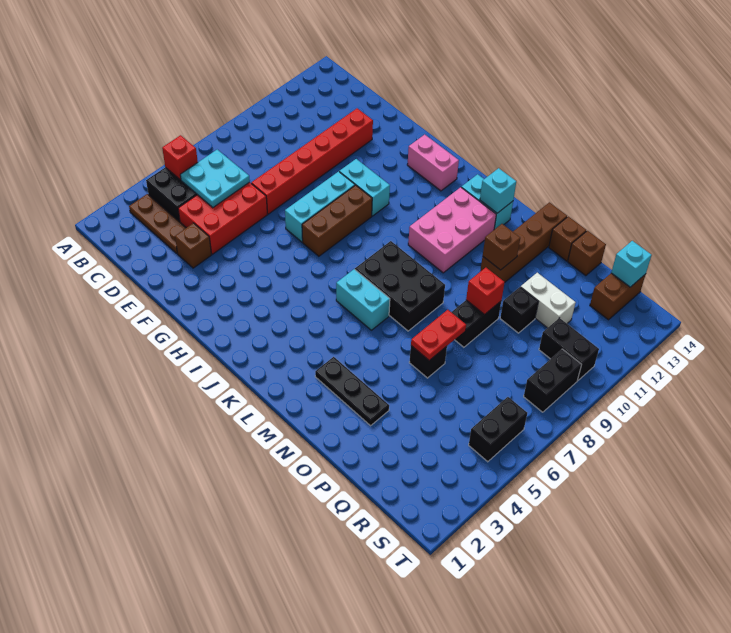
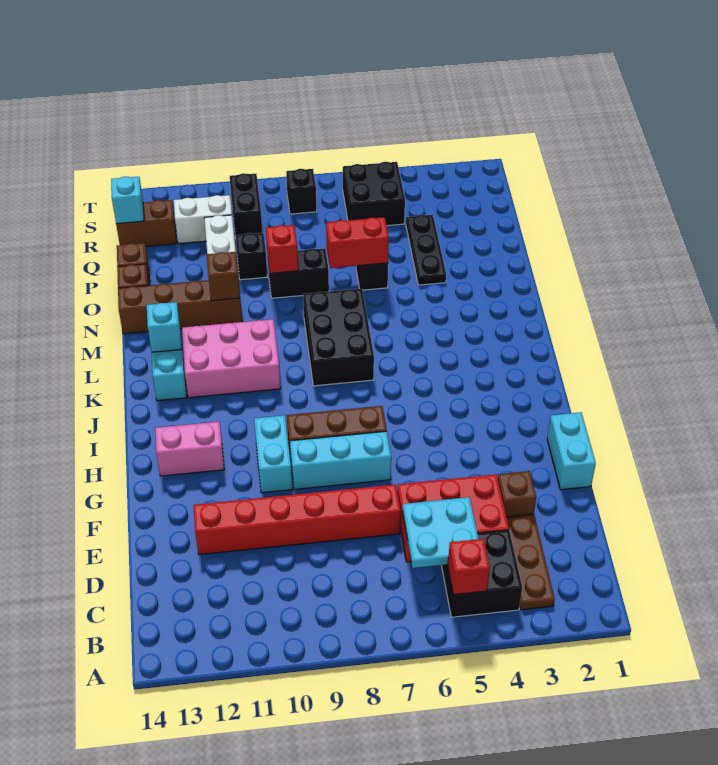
pink 1x2 brick [407,135,459,191] -> pink 1x2 brick turned to [155,422,224,476]
cyan 1x2 brick [336,269,390,330] -> cyan 1x2 brick moved to [547,412,596,490]
black 1x3 plate [315,357,389,426] -> black 1x3 plate moved to [406,215,446,285]
red 1x2 plate [411,310,466,360] -> red 1x2 brick [326,217,389,268]
none -> white 1x2 brick [174,195,232,244]
black 1x2 brick [469,397,527,462] -> black 2x2 brick [343,162,405,226]
black 1x2 brick [524,349,582,412] -> black 1x1 brick [286,169,317,214]

